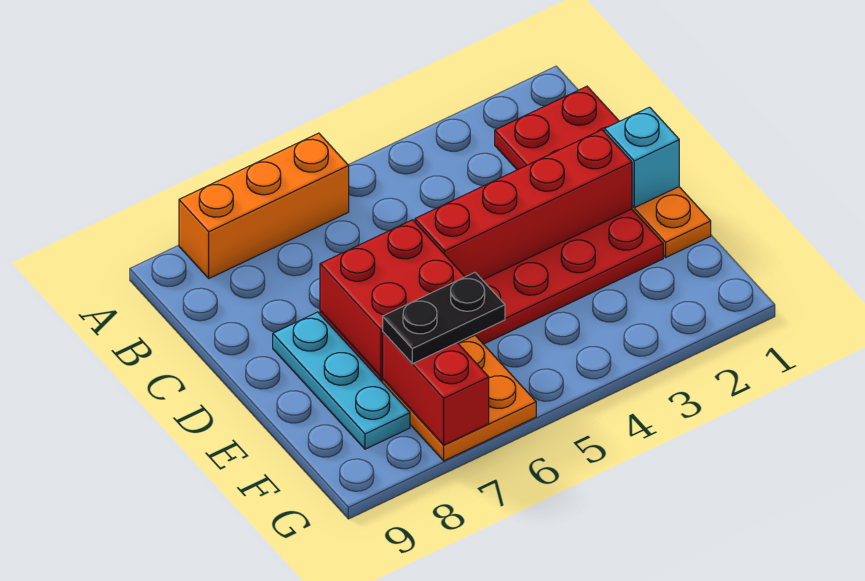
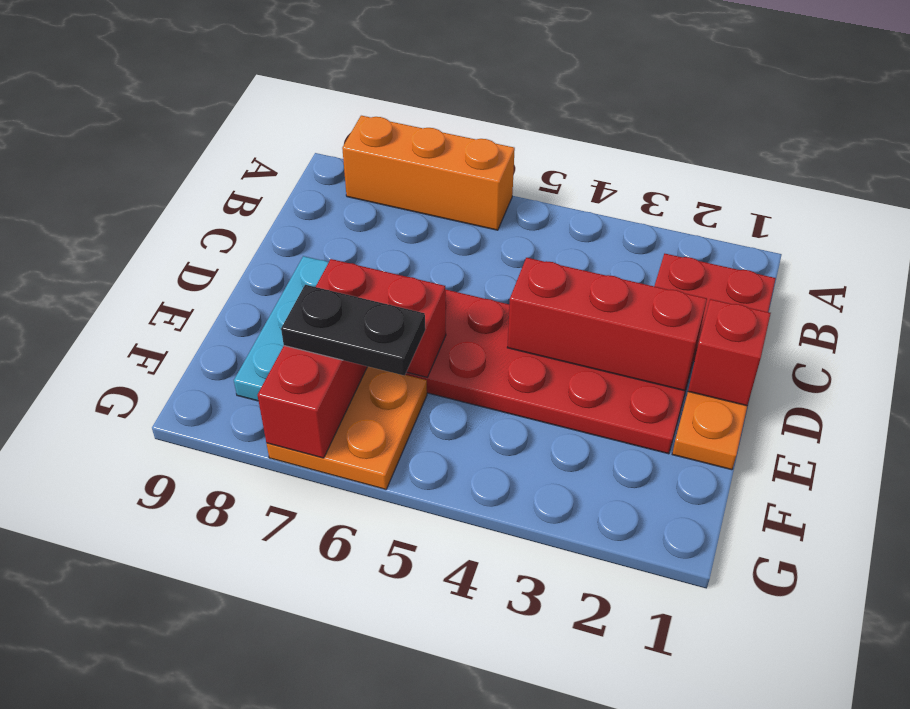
cyan 1x1 brick [605,107,679,208] -> red 1x1 brick [688,299,771,406]
red 1x4 brick [415,130,632,280] -> red 1x3 brick [507,258,707,391]
red 2x2 brick [320,220,465,377] -> red 1x2 brick [316,259,446,377]

